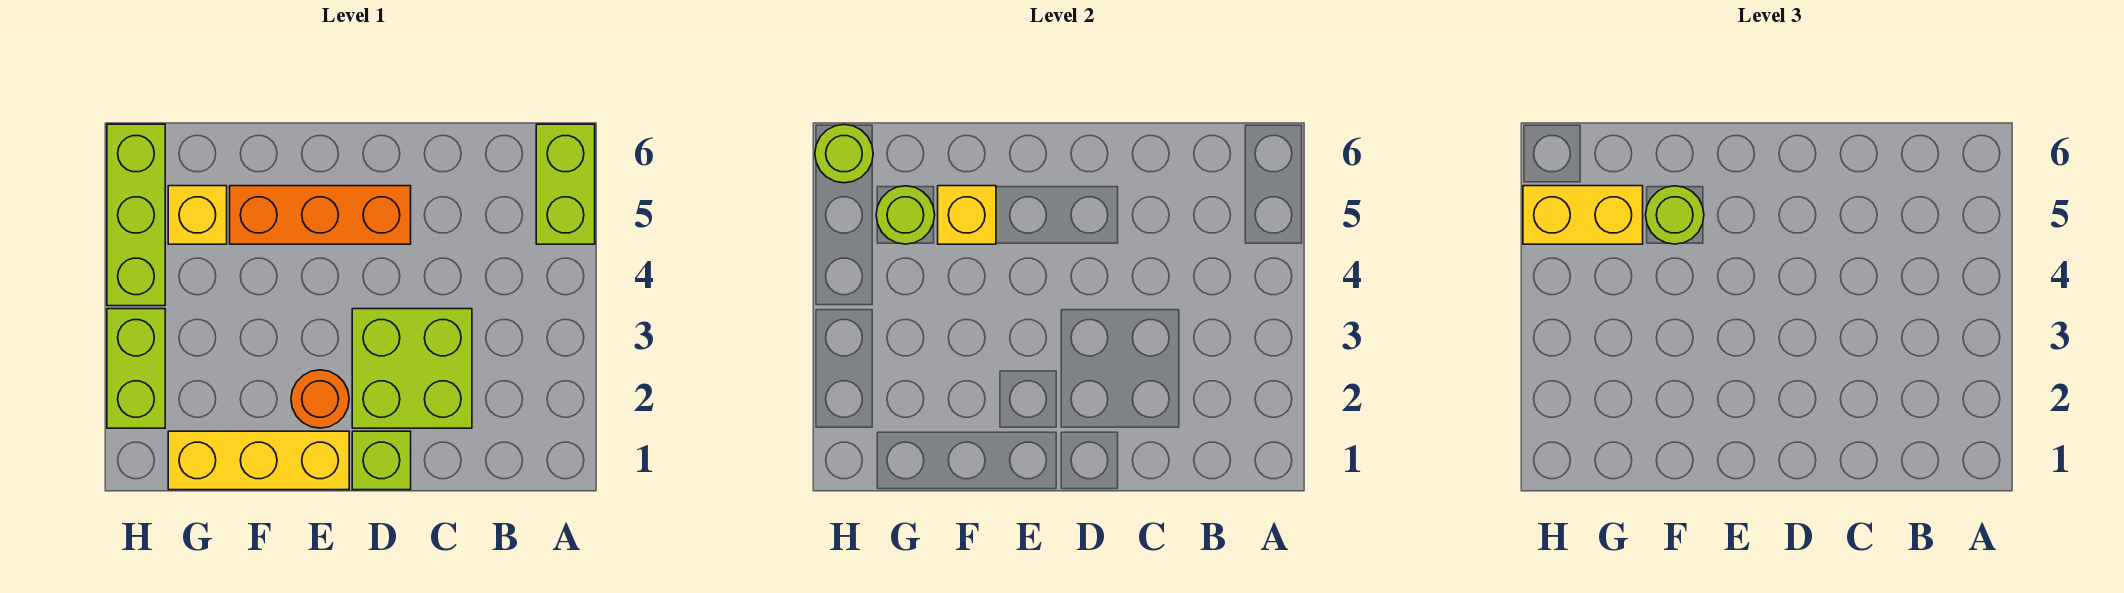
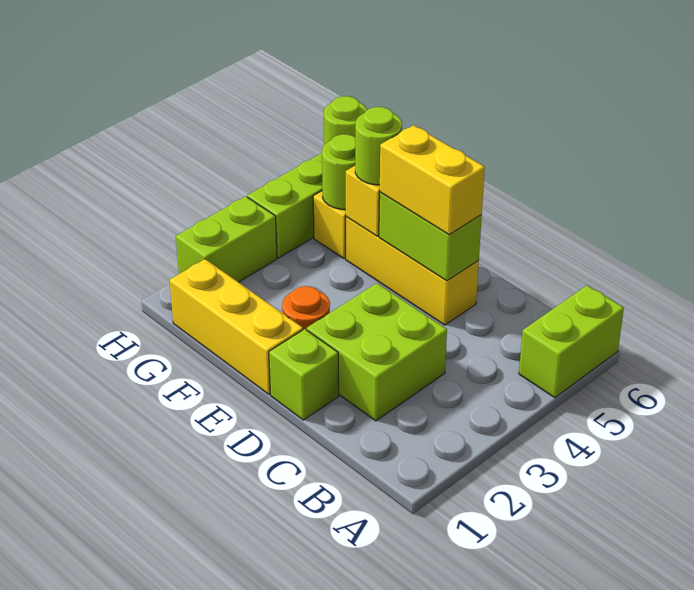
orange 1x3 brick [230,186,411,244] -> yellow 1x3 brick [346,217,479,325]
none -> lime 1x2 brick [379,192,482,281]
yellow 1x2 brick [1523,186,1643,244] -> yellow 1x2 brick moved to [380,125,485,235]

